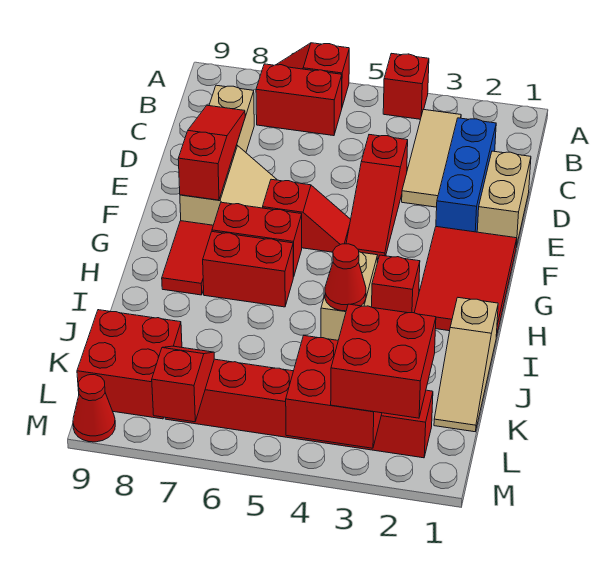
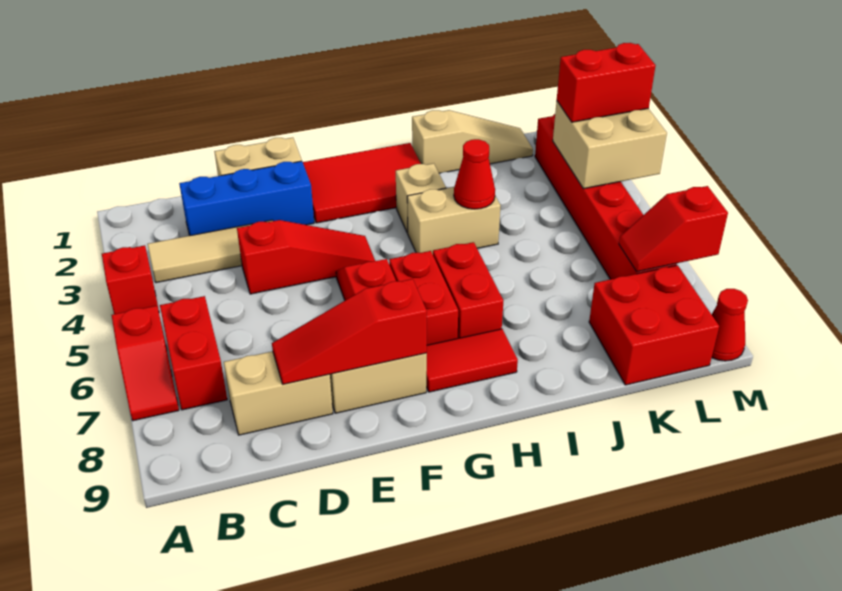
red 1x1 brick [372,255,420,313] -> tan 1x1 brick [396,163,446,233]
red 2x2 brick [331,304,436,418] -> red 1x2 brick [557,43,656,122]
red 2x2 brick [286,336,382,448] -> tan 2x2 brick [553,101,667,189]

